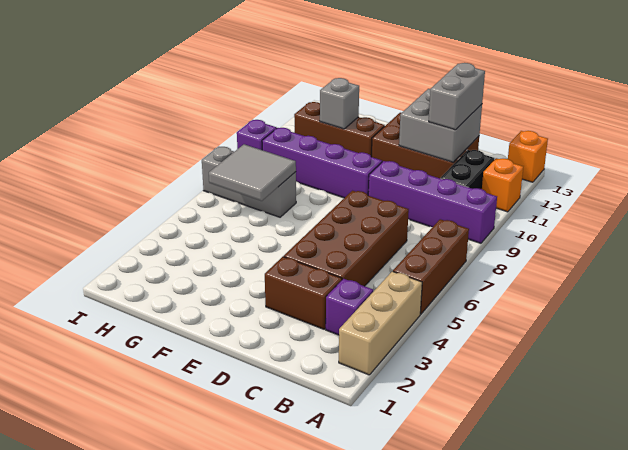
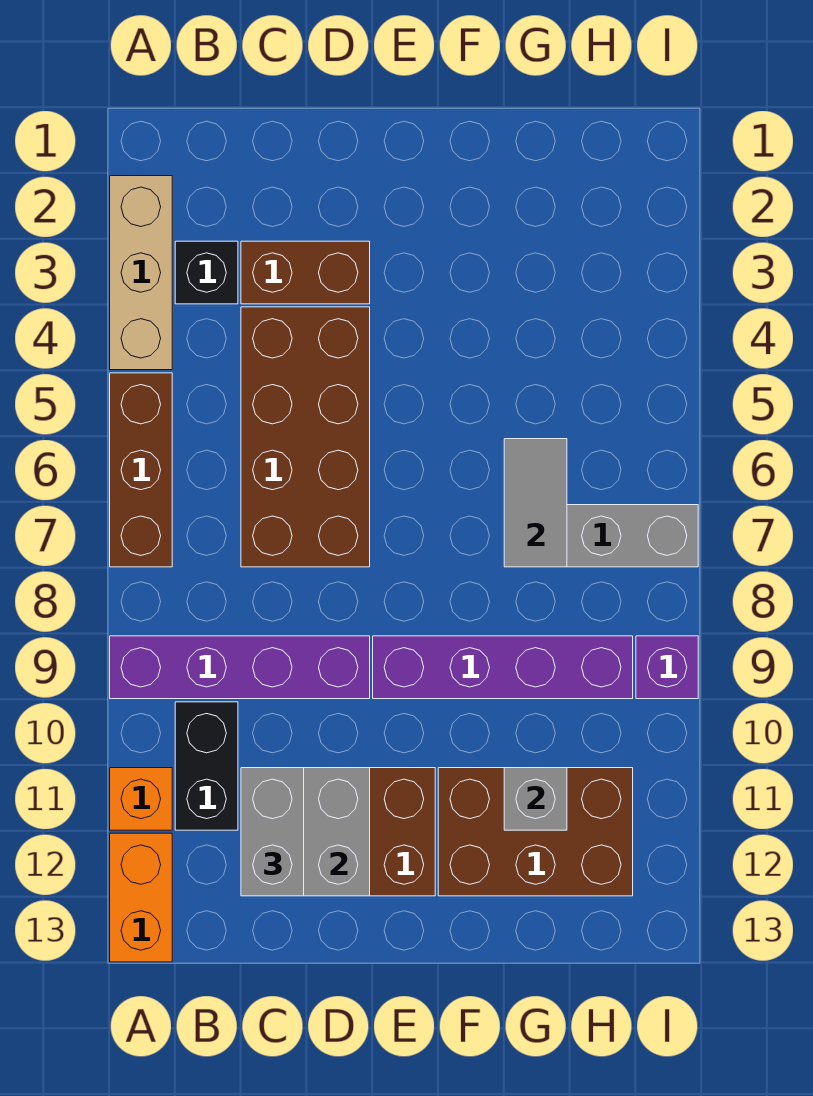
orange 1x1 brick [508,131,548,182] -> orange 1x2 brick [110,833,172,962]
purple 1x1 brick [326,279,373,335] -> black 1x1 brick [175,241,238,304]
brown 1x3 brick [294,102,385,157] -> brown 2x3 brick [438,768,633,896]
grey 2x2 tile [209,144,296,201] -> grey 1x2 tile [504,439,567,567]

